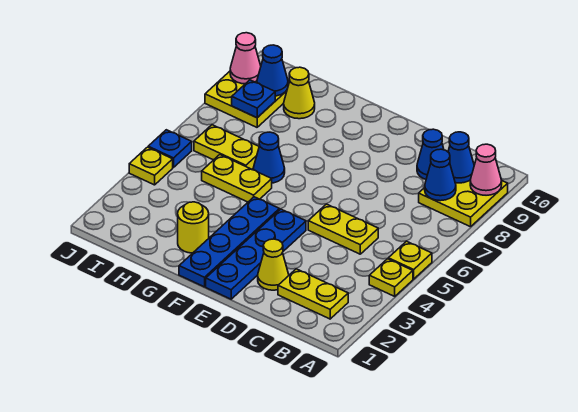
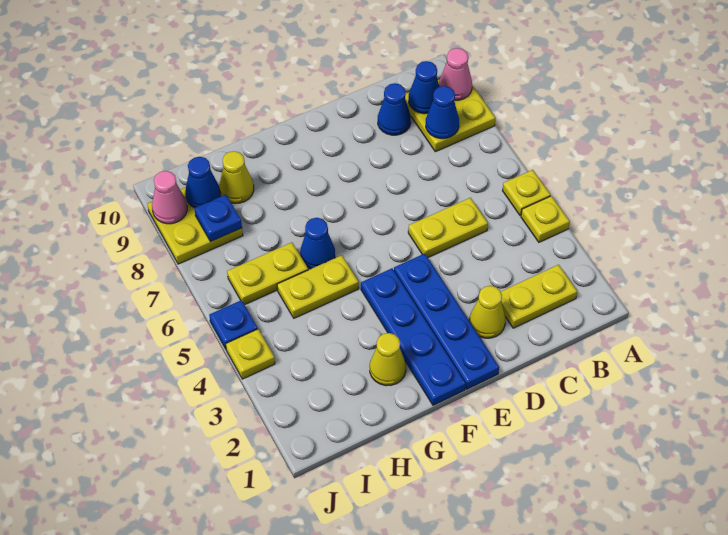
yellow 1x1 round brick [178,202,209,253] -> yellow 1x1 cone [370,333,406,386]

